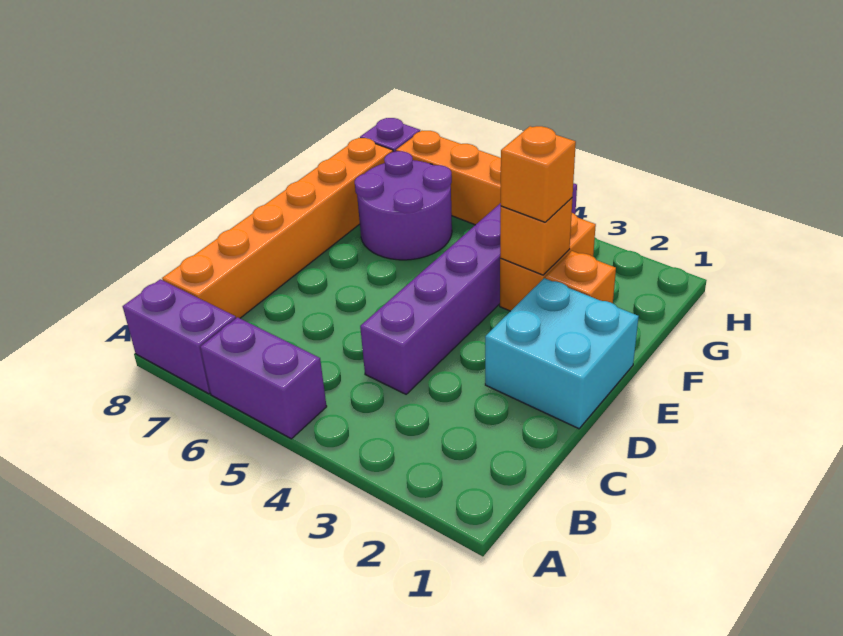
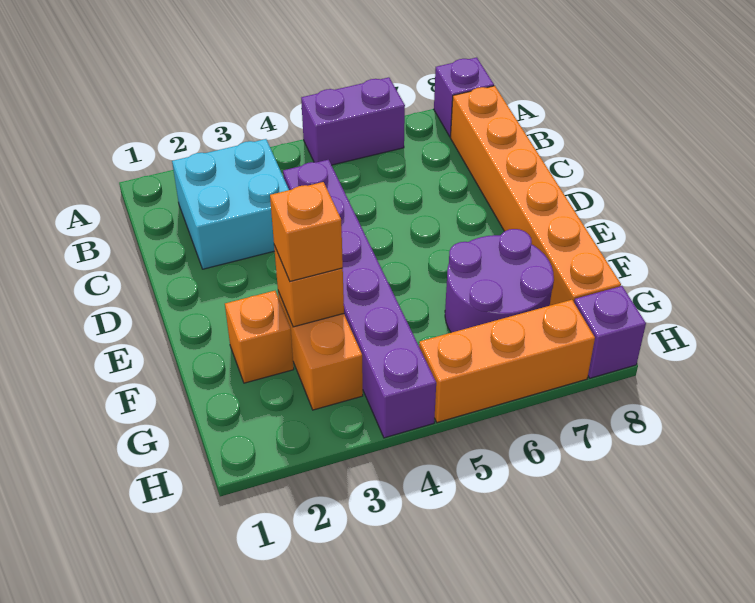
purple 1x2 brick [123,279,236,394] -> purple 1x1 brick [434,57,494,137]
cyan 2x2 brick [485,278,639,429] -> cyan 2x2 brick moved to [172,139,289,269]

